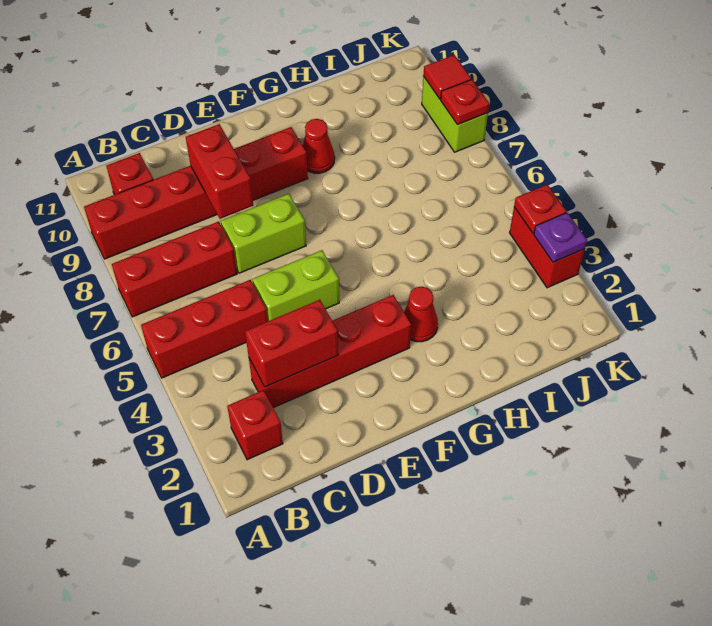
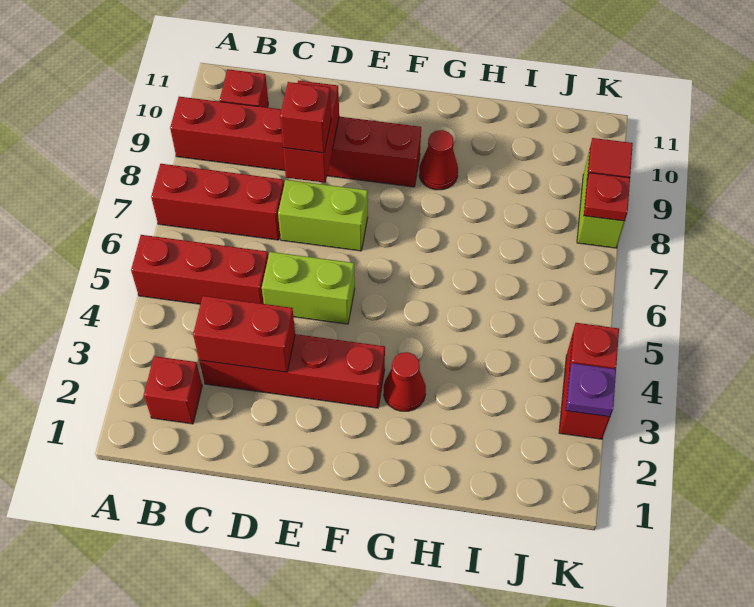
none -> red 1x1 brick [280,82,331,153]

